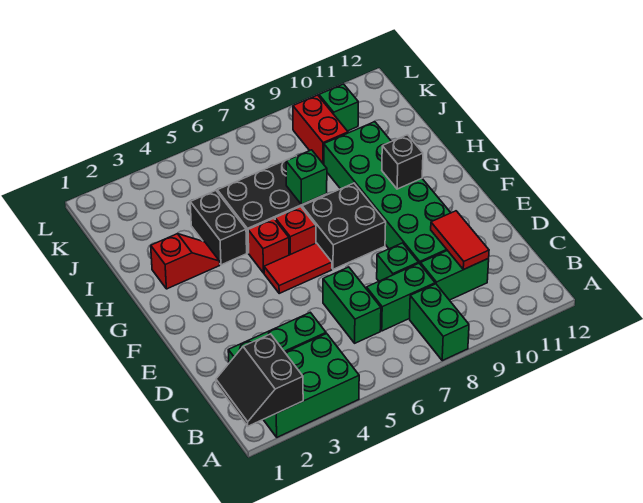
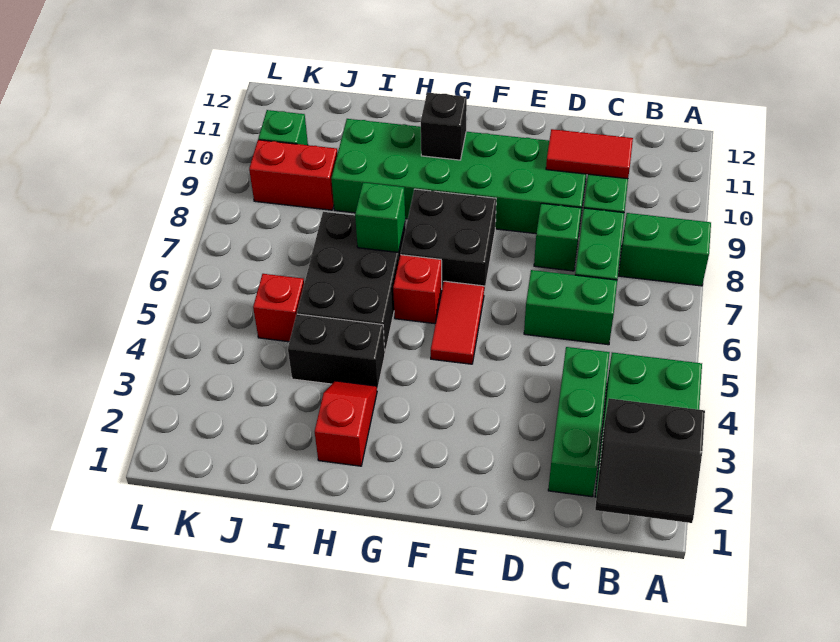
red 1x1 brick [248,218,289,273] -> red 1x1 brick moved to [253,274,304,342]

